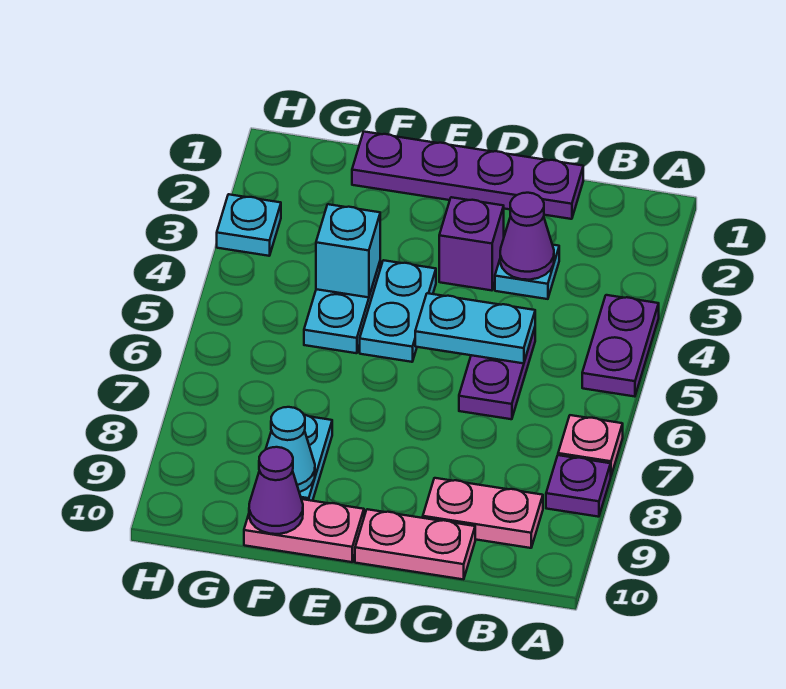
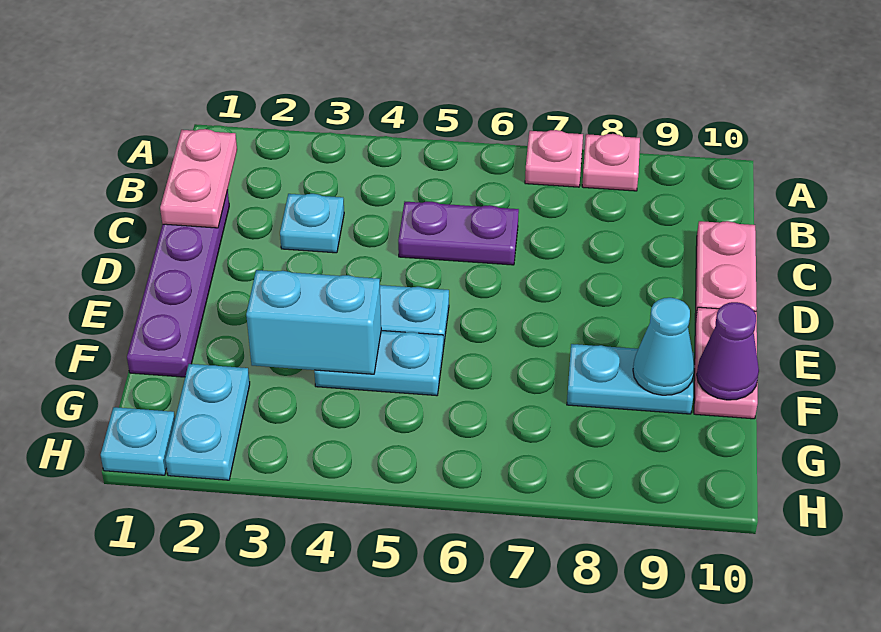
purple 1x2 plate [582,295,659,397] -> none
purple 1x1 plate [546,455,611,517] -> pink 1x1 plate [582,134,640,191]
pink 1x2 plate [423,478,543,548] -> pink 1x2 plate moved to [160,129,237,228]
purple 1x1 cone [500,193,554,280] -> none
cyan 1x2 plate [415,293,535,363] -> cyan 1x2 plate moved to [166,364,250,480]
purple 1x1 brick [439,197,504,290] -> none
cyan 1x1 brick [316,204,380,297] -> cyan 1x2 brick [246,270,381,374]
cyan 1x1 plate [217,194,281,256] -> cyan 1x1 plate moved to [101,407,175,475]

